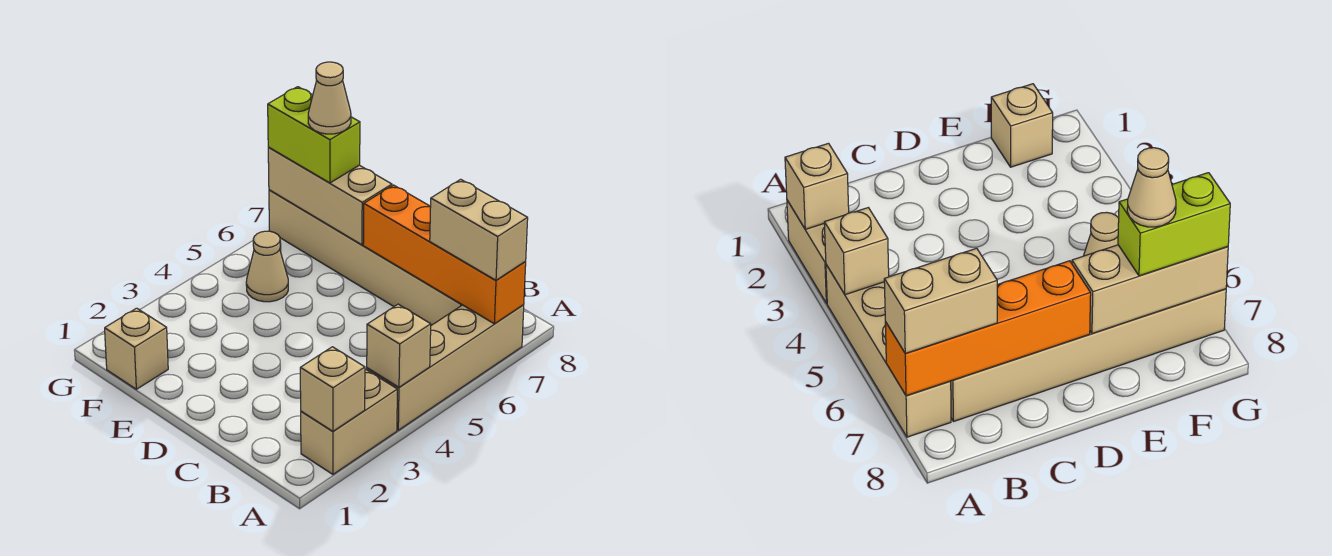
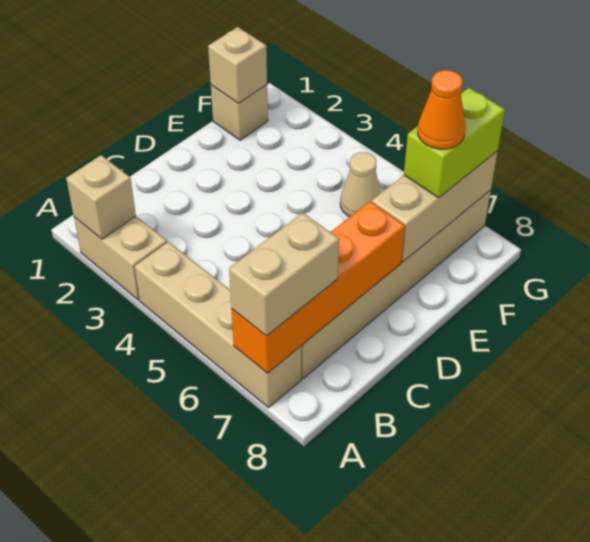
tan 1x1 brick [367,304,431,387] -> tan 1x1 brick moved to [208,27,267,103]
tan 1x1 cone [308,62,351,134] -> orange 1x1 cone [418,70,466,149]

